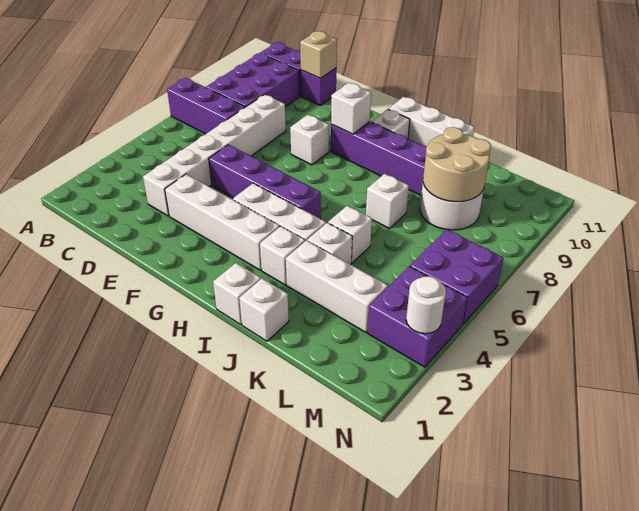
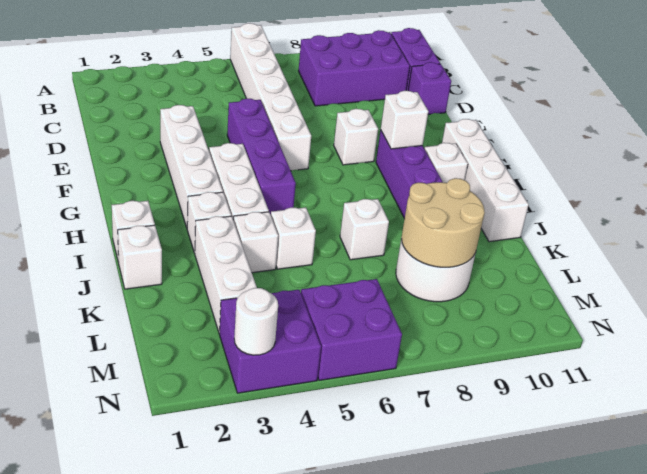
purple 1x3 brick [167,78,245,134] -> none
white 1x6 brick [143,94,286,216] -> white 1x6 brick turned to [230,23,311,171]
tan 1x1 brick [300,31,337,78] -> none
white 1x3 brick [388,97,474,146] -> white 1x4 brick [442,119,529,242]

